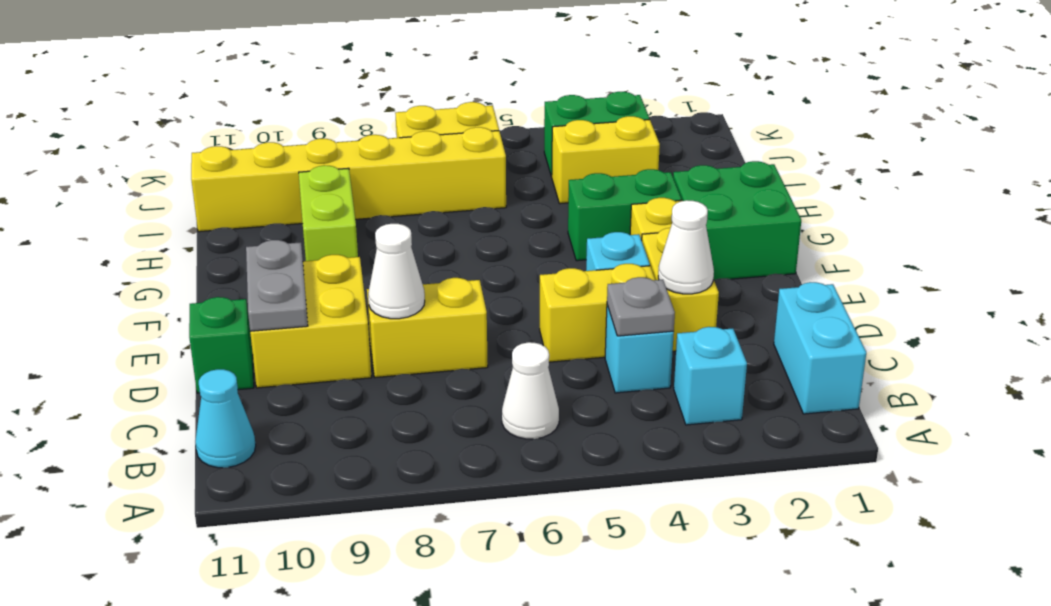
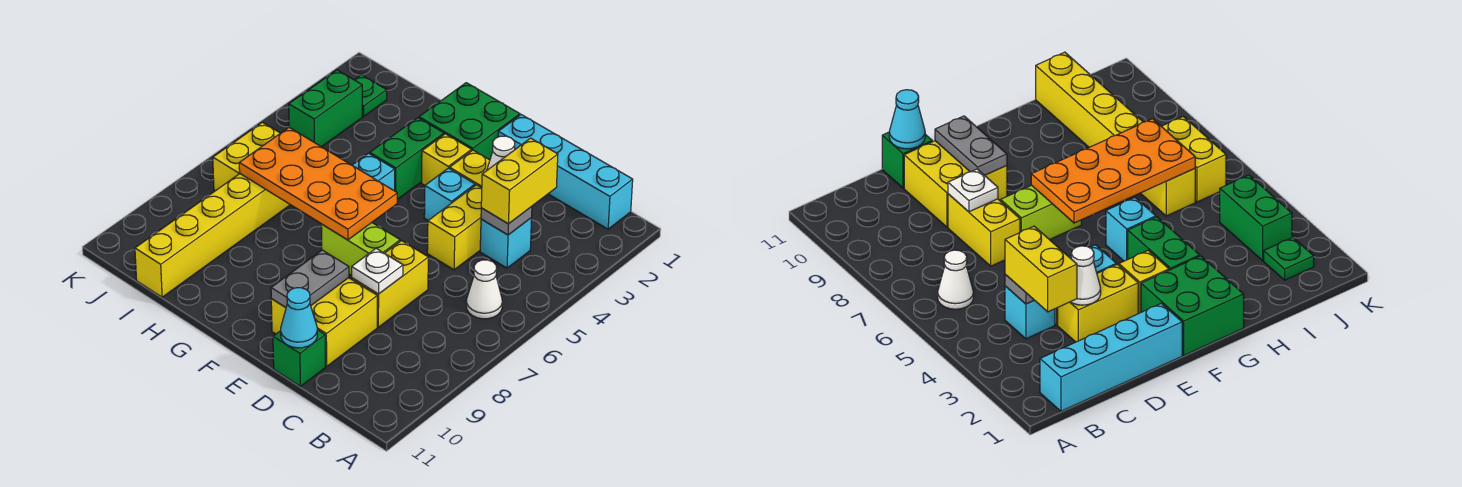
cyan 1x2 brick [774,282,866,414] -> cyan 1x4 brick [498,115,633,229]
cyan 1x1 brick [674,327,747,425] -> cyan 1x1 brick moved to [352,153,395,191]
cyan 1x1 cone [195,369,256,468] -> cyan 1x1 cone moved to [281,288,317,348]
white 1x1 cone [368,224,425,319] -> white 1x1 plate [352,249,403,294]
grey 1x2 plate [246,240,308,331] -> grey 1x2 plate turned to [271,250,349,308]
none -> orange 2x4 plate [239,128,397,240]
lime 1x2 brick [299,165,358,261] -> lime 1x2 brick moved to [321,223,400,276]
yellow 1x2 brick [552,116,660,204] -> yellow 1x2 brick moved to [481,138,558,224]
none -> green 1x1 plate [355,75,387,116]

